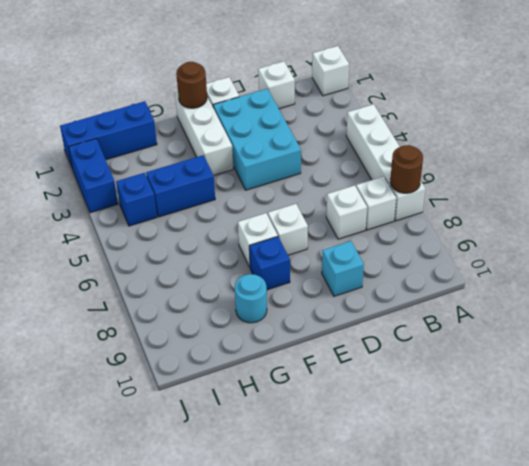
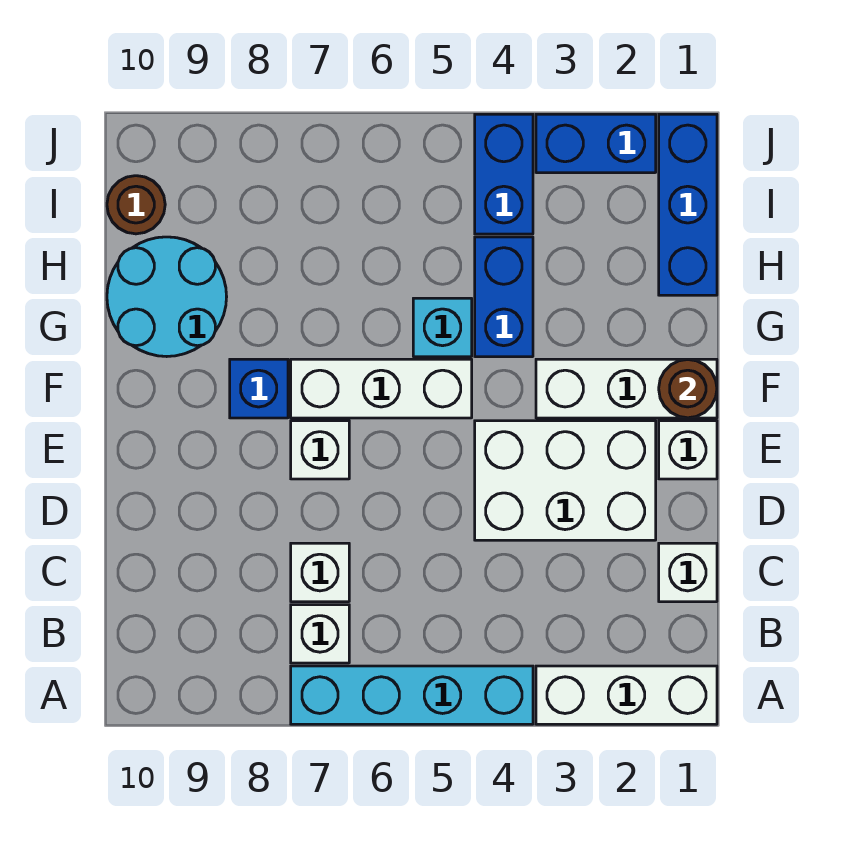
white 1x1 brick [312,46,349,96] -> white 1x3 brick [536,666,717,724]
white 1x4 brick [346,104,425,221] -> cyan 1x4 brick [291,666,533,724]
brown 1x1 round brick [390,145,423,193] -> brown 1x1 round brick moved to [107,176,165,234]
cyan 2x3 brick [213,89,301,190] -> white 2x3 brick [475,421,656,540]
cyan 1x1 brick [322,241,364,296] -> cyan 1x1 brick moved to [413,298,472,357]
white 1x1 brick [238,213,278,267] -> white 1x3 brick [291,359,472,418]
cyan 1x1 round brick [235,274,267,323] -> cyan 2x2 round brick [107,237,227,357]
blue 1x1 brick [116,173,157,226] -> blue 1x2 brick [475,114,533,234]

